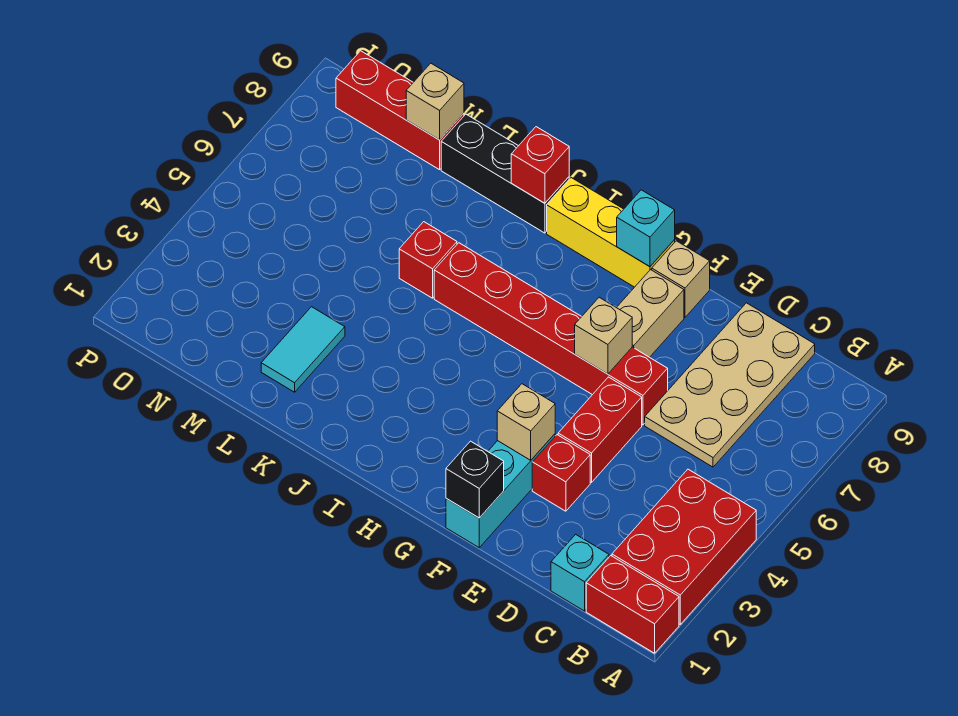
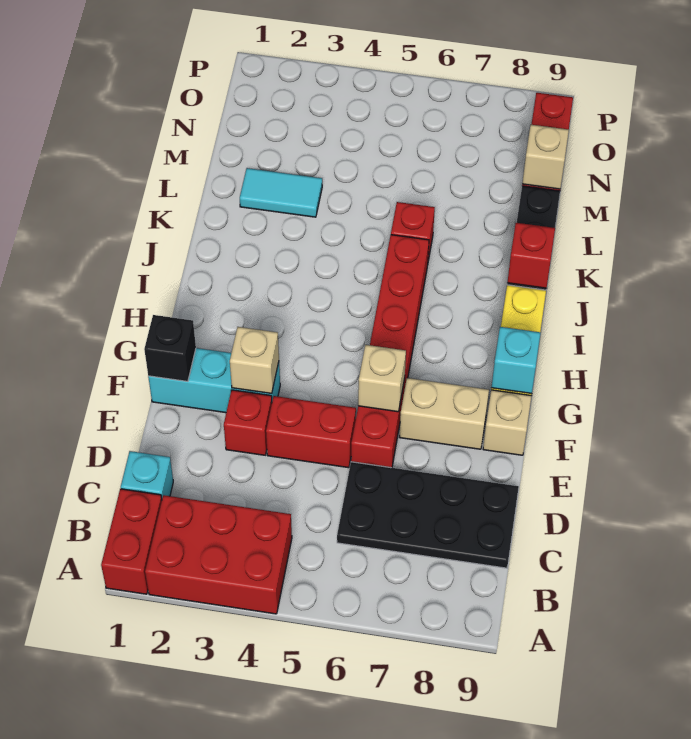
tan 2x4 plate [645,303,815,467] -> black 2x4 plate [337,462,519,568]

